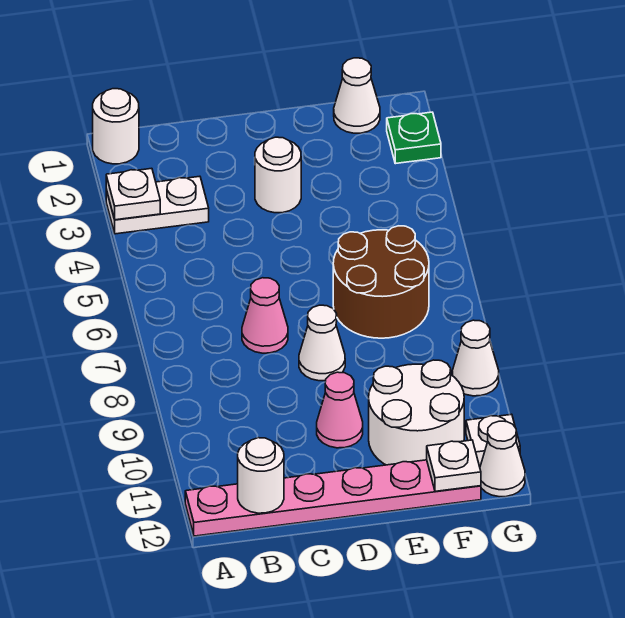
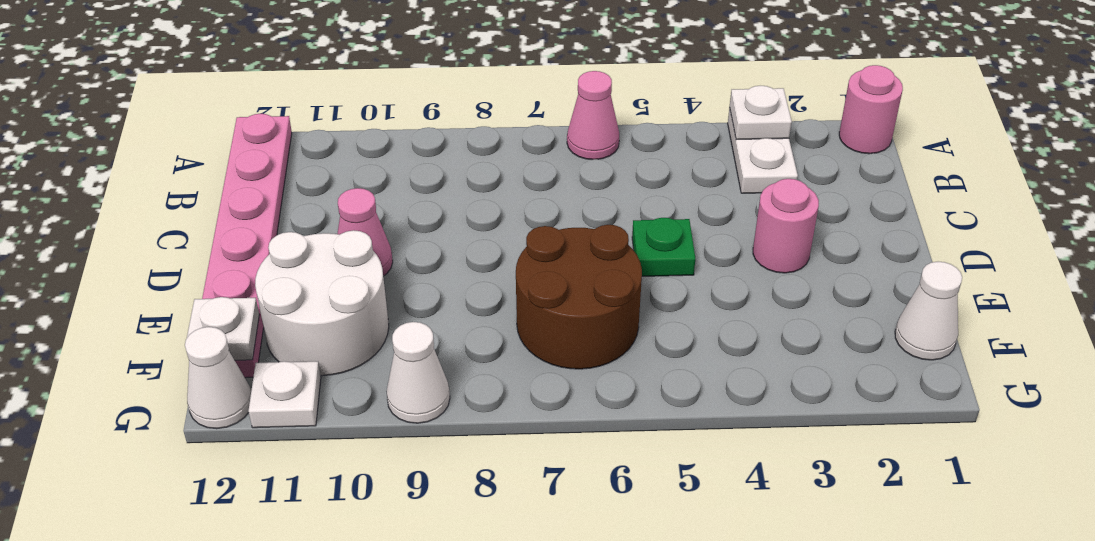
white 1x1 round brick [93,89,139,164] -> pink 1x1 round brick [839,65,903,154]
white 1x1 round brick [238,438,284,513] -> none
pink 1x1 cone [242,278,288,353] -> pink 1x1 cone moved to [567,71,619,160]
white 1x1 round brick [255,137,301,213] -> pink 1x1 round brick [753,179,819,273]
white 1x1 cone [299,305,345,381] -> none
green 1x1 plate [387,112,441,164] -> green 1x1 plate moved to [632,218,695,276]

